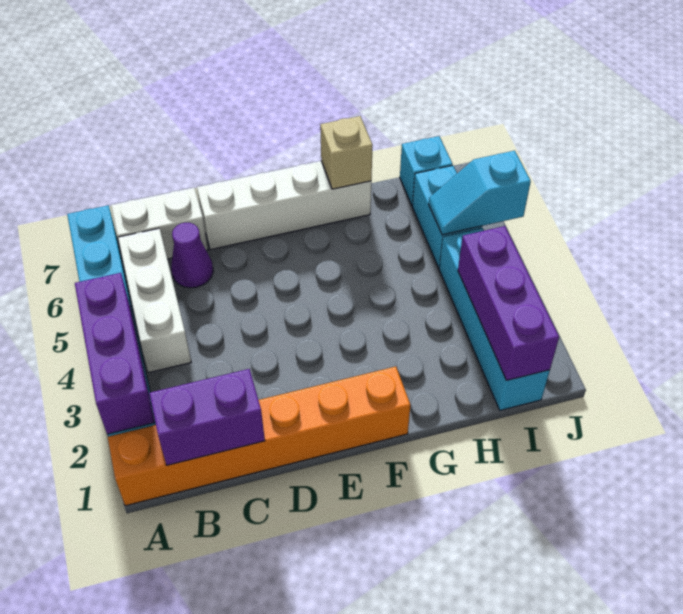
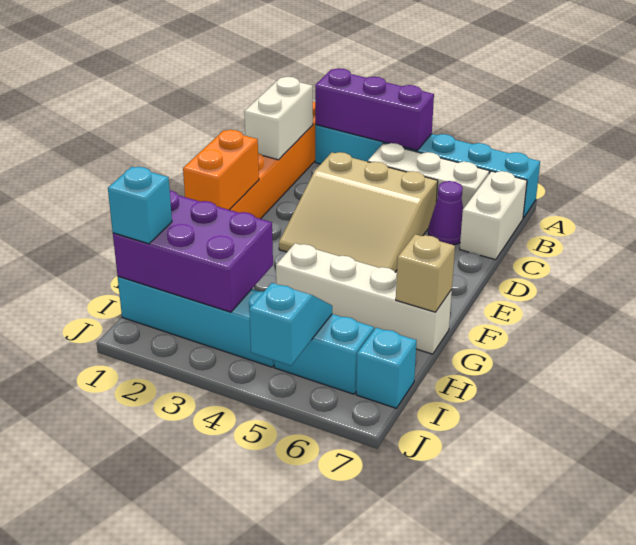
purple 1x2 brick [149,369,265,465] -> white 1x2 brick [244,77,313,160]
none -> tan 3x3 slope [279,152,438,272]
white 1x4 brick [197,161,371,250] -> white 1x4 brick turned to [276,243,452,354]
none -> orange 1x2 brick [183,130,259,210]
purple 1x3 brick [458,226,559,380] -> purple 2x3 brick [113,191,273,312]
none -> cyan 1x1 brick [108,167,172,244]

